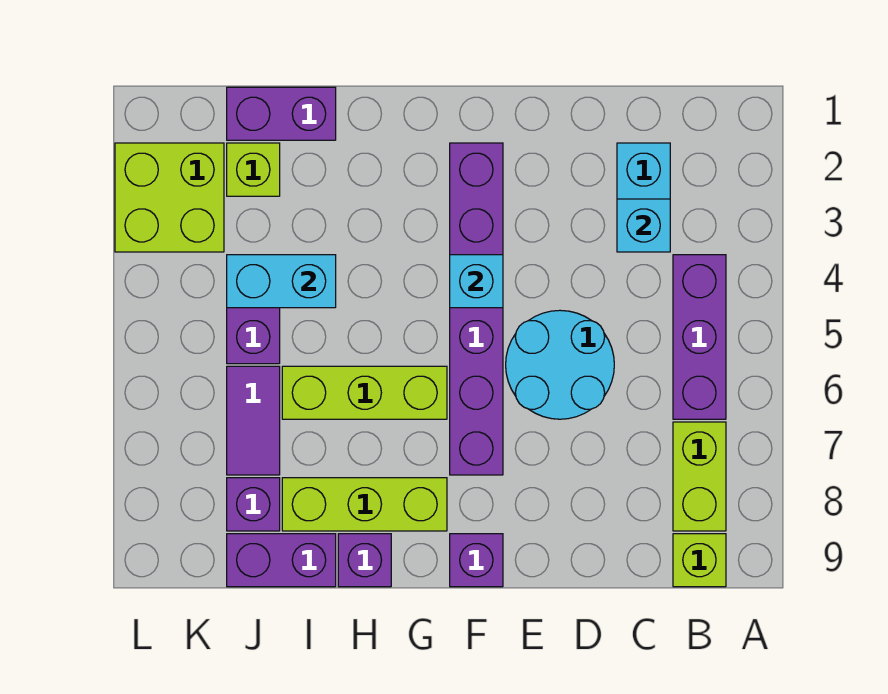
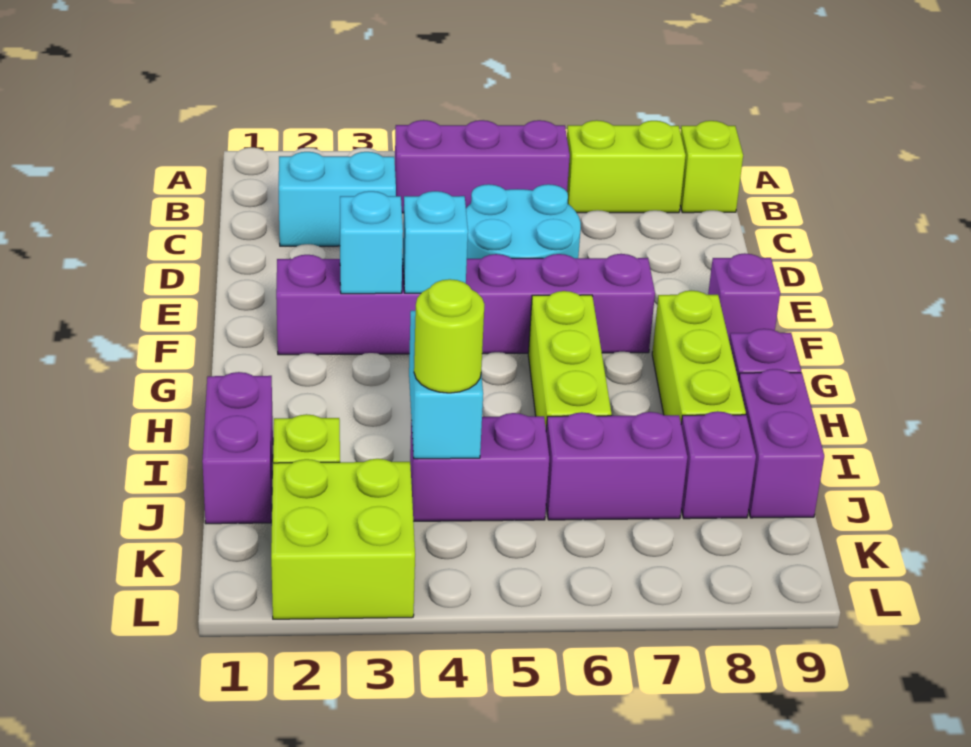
cyan 1x1 brick [617,199,670,252] -> cyan 1x1 brick moved to [340,191,403,294]
none -> lime 1x1 round brick [414,279,484,393]
purple 1x2 tile [227,366,280,475] -> purple 1x2 brick [546,412,688,520]

